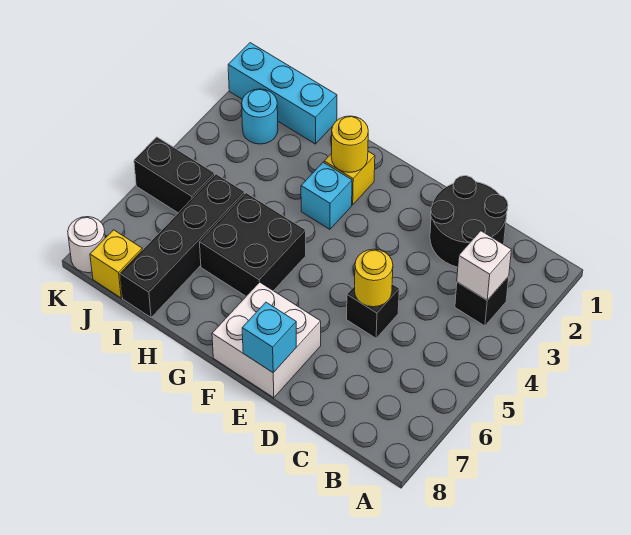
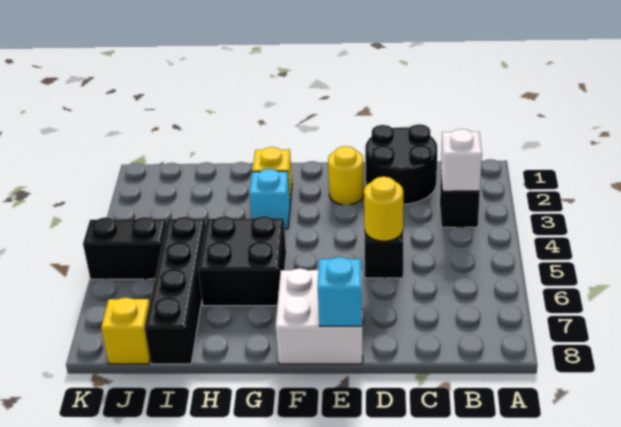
yellow 1x1 round brick [331,116,368,173] -> yellow 1x1 round brick moved to [328,146,364,205]
cyan 1x3 brick [228,43,337,144] -> none
cyan 1x1 round brick [242,89,278,144] -> none
white 1x1 round brick [68,217,105,273] -> none

